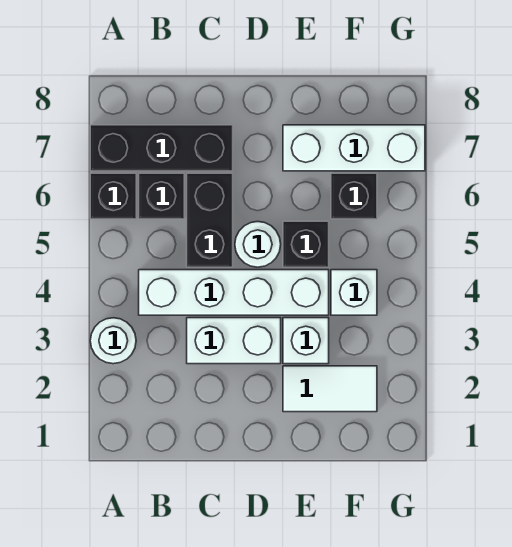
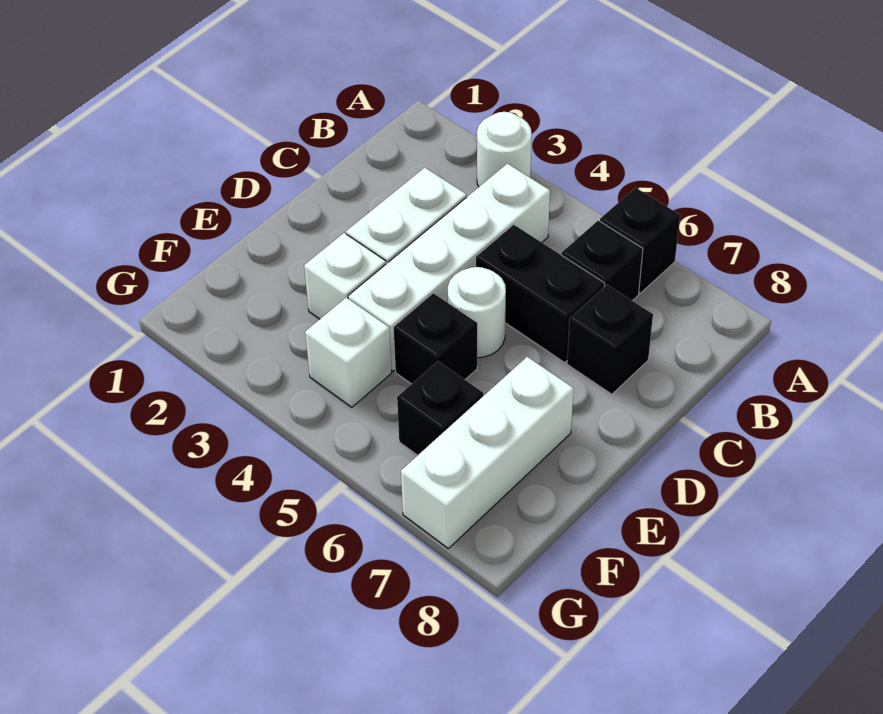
black 1x3 brick [90,125,233,171] -> black 1x1 brick [567,285,653,394]
white 1x2 tile [283,366,377,412] -> none

